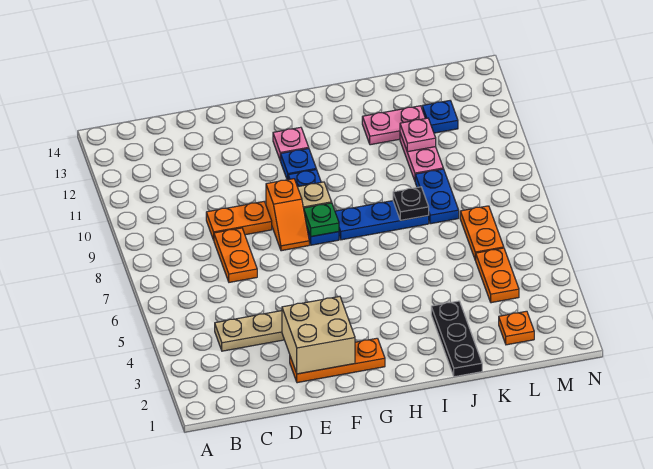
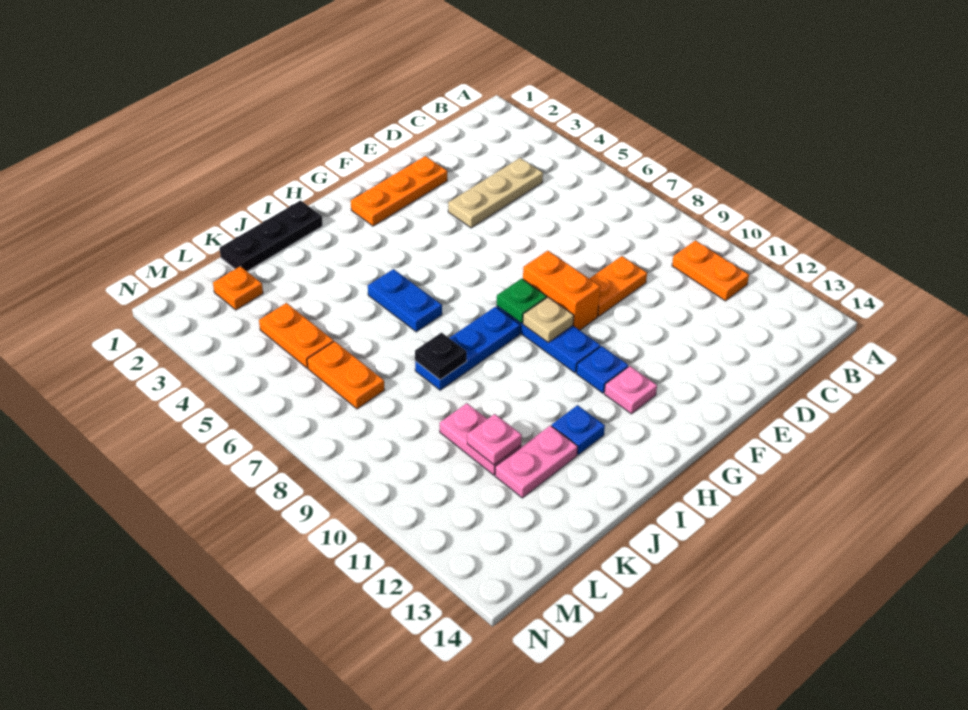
orange 1x2 plate [214,228,257,282] -> orange 1x2 plate moved to [672,240,749,301]
tan 2x2 brick [282,296,355,374] -> none
orange 1x2 slope [266,179,309,251] -> orange 1x2 brick [523,251,600,330]
black 1x3 plate [431,301,482,377] -> black 1x3 plate turned to [219,200,323,271]
blue 1x2 plate [415,169,459,224] -> blue 1x2 plate moved to [368,269,442,332]
blue 1x1 plate [422,101,458,133] -> blue 1x1 plate moved to [552,405,605,455]

